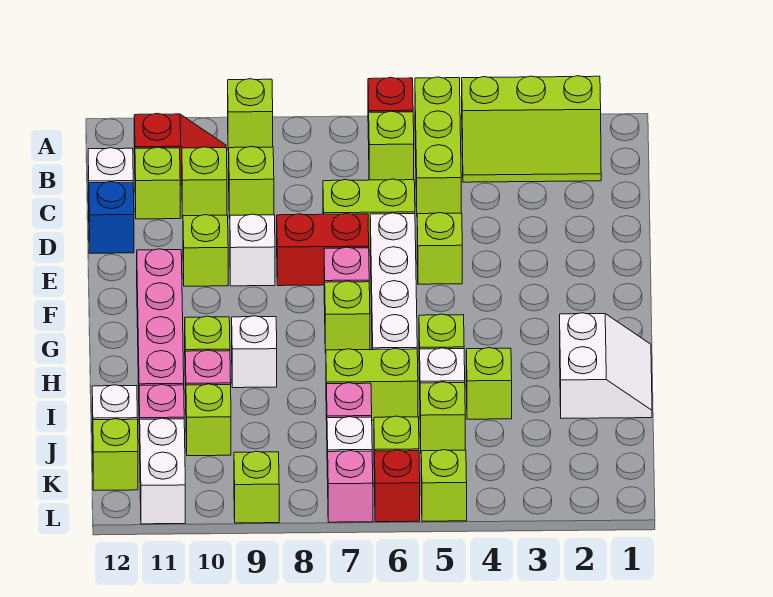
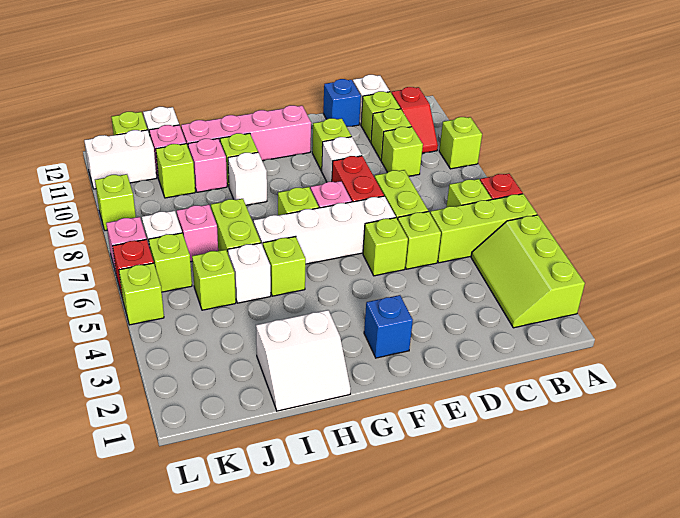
none -> blue 1x1 brick [364,295,413,358]
lime 1x1 brick [466,348,512,419] -> lime 1x1 brick moved to [398,211,441,269]

